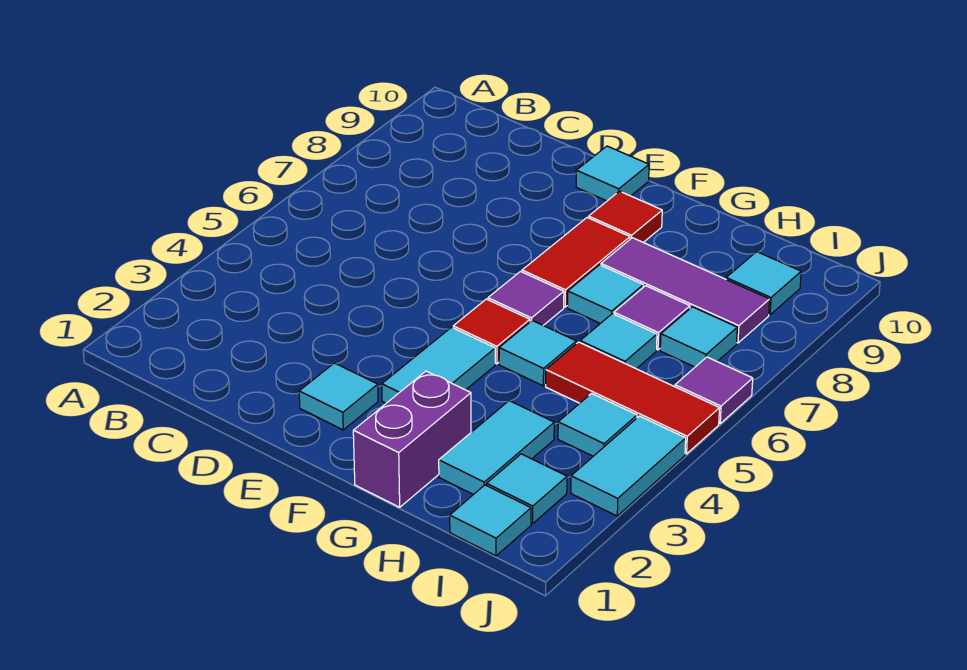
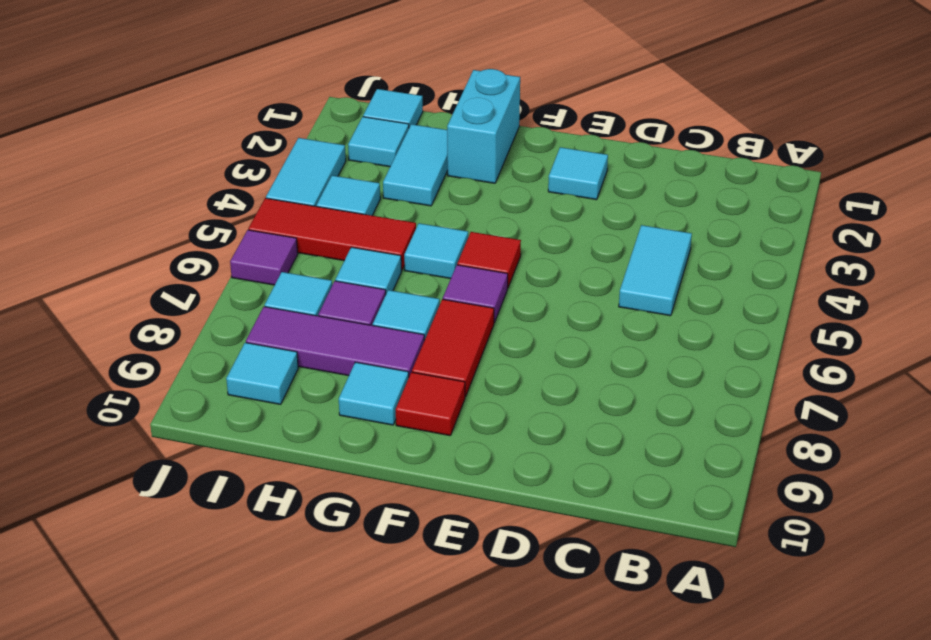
cyan 1x1 tile [576,146,649,201] -> cyan 1x1 tile moved to [339,362,409,425]
cyan 1x2 tile [382,327,495,403] -> cyan 1x2 tile moved to [619,225,692,316]
purple 1x2 brick [353,371,471,507] -> cyan 1x2 brick [447,69,520,183]

